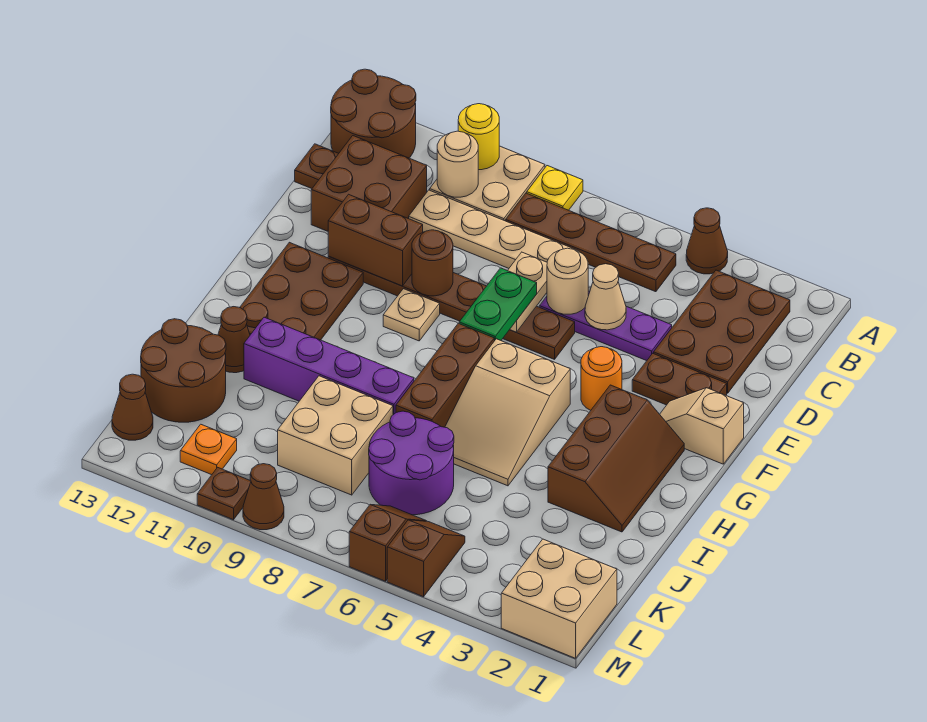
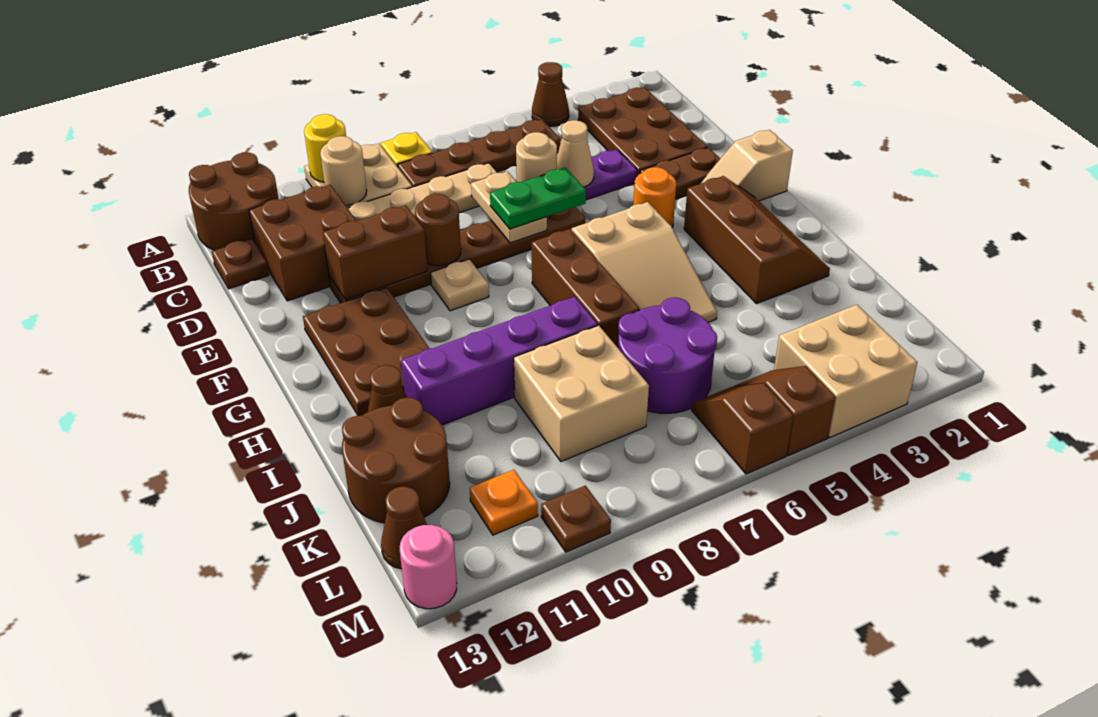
green 1x2 plate [459,268,537,341] -> green 1x2 plate turned to [490,168,586,229]
tan 2x2 brick [501,539,617,658] -> tan 2x2 brick moved to [774,305,917,438]
brown 1x1 cone [243,464,284,530] -> none
none -> pink 1x1 round brick [400,525,457,609]

